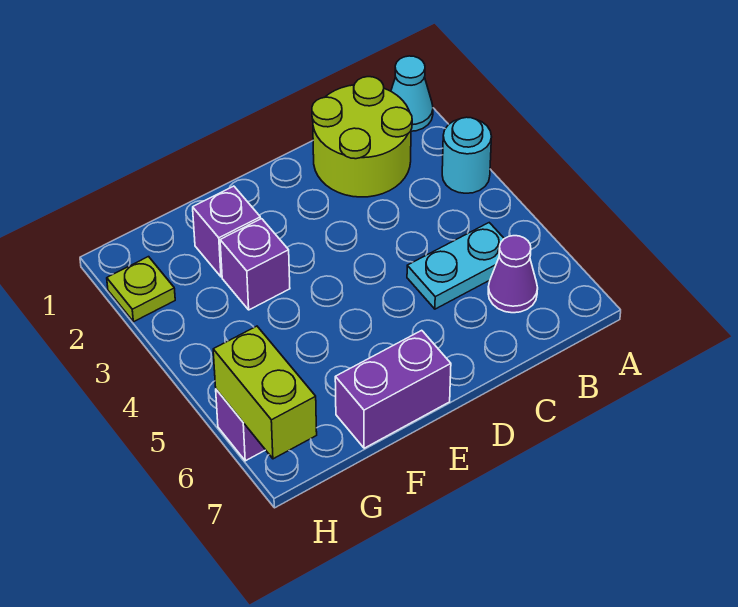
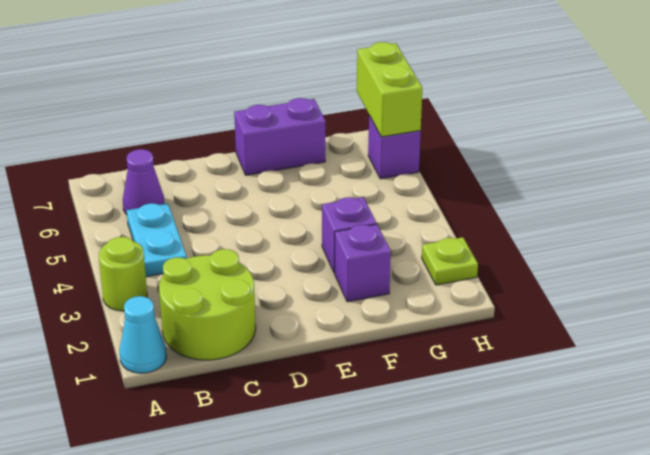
cyan 1x1 round brick [442,117,492,193] -> lime 1x1 round brick [99,237,147,311]
cyan 1x2 plate [407,223,504,309] -> cyan 1x2 plate turned to [127,203,187,277]

